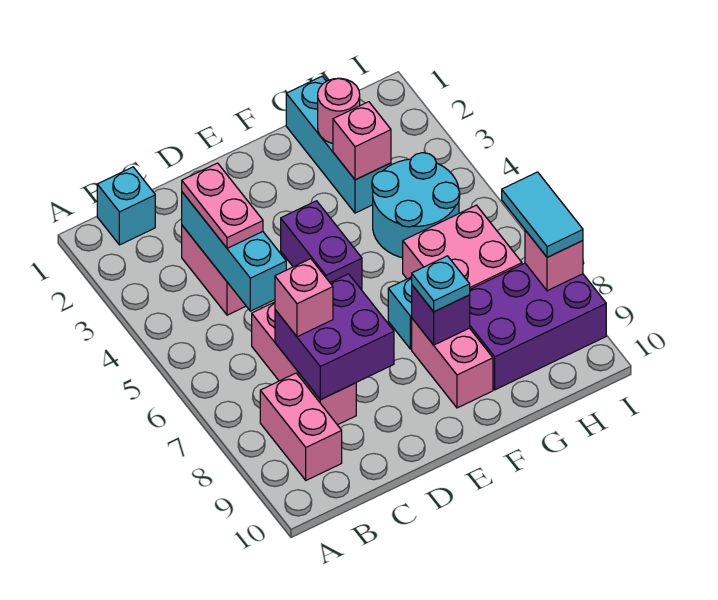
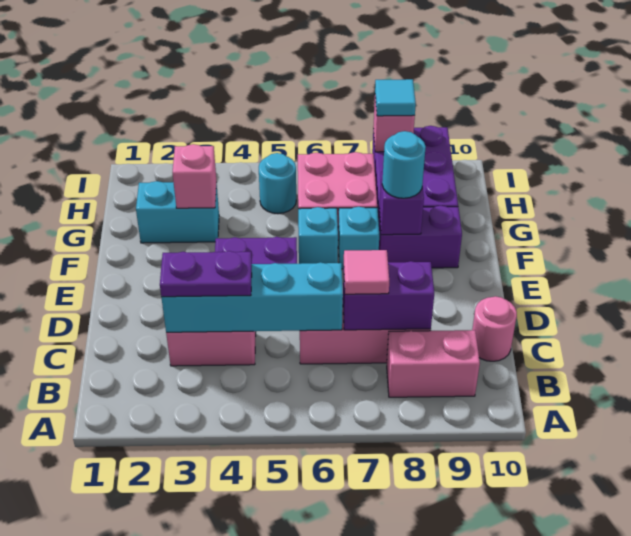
cyan 1x1 brick [97,167,155,245] -> cyan 1x1 brick moved to [298,207,338,264]
cyan 1x3 brick [182,192,286,311] -> cyan 1x4 brick [161,262,343,332]
pink 1x2 plate [182,163,263,248] -> purple 1x2 plate [160,251,252,297]
purple 2x2 brick [275,274,394,400] -> purple 1x2 brick [343,261,434,330]
pink 1x1 brick [275,259,333,337] -> pink 1x1 tile [344,250,389,294]
pink 1x2 brick [412,319,493,408] -> purple 1x2 brick [378,206,462,268]
cyan 1x1 plate [412,256,470,312] -> cyan 1x1 round brick [382,131,426,198]
cyan 1x3 brick [286,76,391,213] -> cyan 1x2 brick [136,181,219,243]
pink 1x1 round brick [318,78,360,143] -> pink 1x1 round brick moved to [472,296,517,361]
cyan 2x2 round brick [372,153,460,258] -> cyan 1x1 round brick [259,153,296,214]
cyan 1x2 tile [502,172,583,257] -> cyan 1x1 tile [375,79,416,116]

